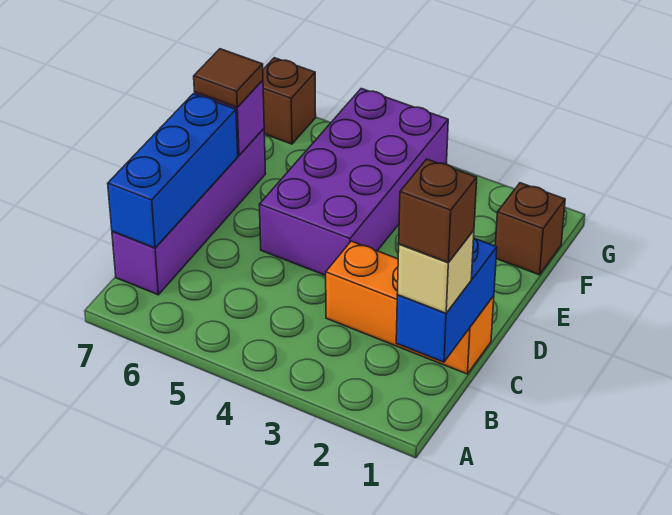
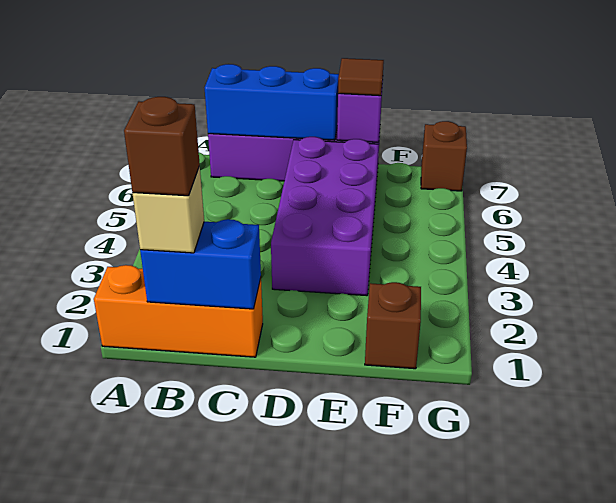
orange 1x3 brick [326,241,494,374] -> orange 1x3 brick turned to [94,265,263,357]
purple 2x4 brick [259,89,448,275] -> purple 2x4 brick turned to [271,137,379,296]

